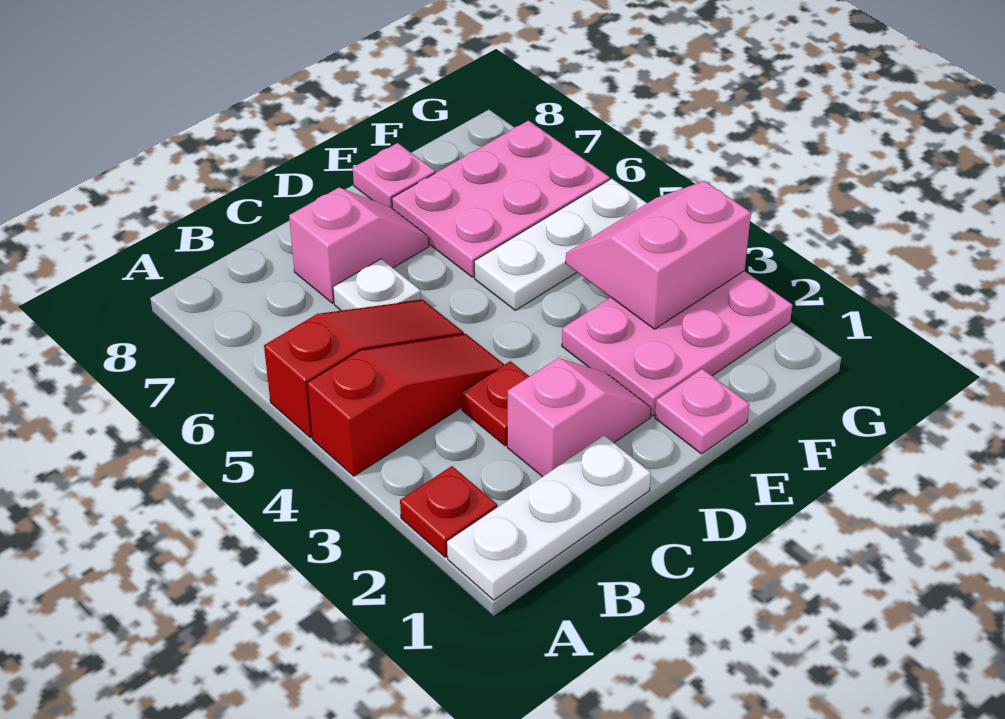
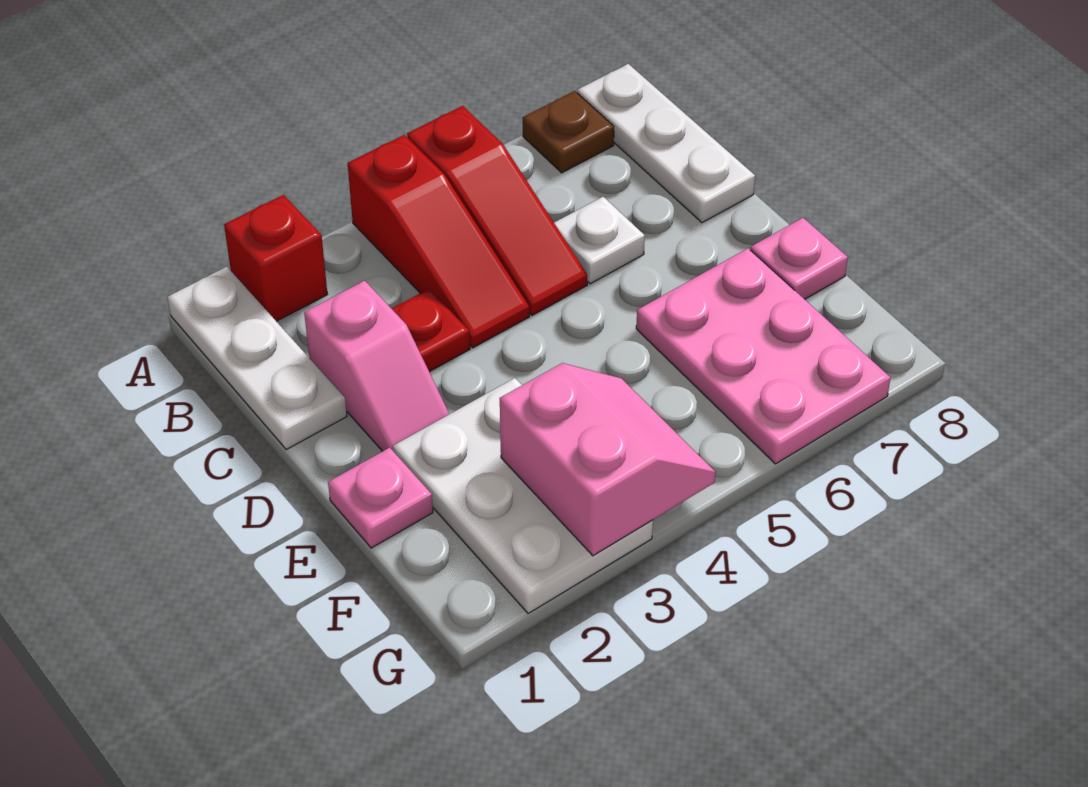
red 1x1 plate [400,466,497,557] -> red 1x1 brick [224,195,328,321]
none -> brown 1x1 plate [523,91,614,173]
pink 1x2 slope [289,188,429,303] -> none
pink 2x3 plate [562,271,792,416] -> white 2x3 plate [393,378,653,614]
white 1x3 plate [474,179,647,310] -> white 1x3 plate moved to [577,64,755,223]

